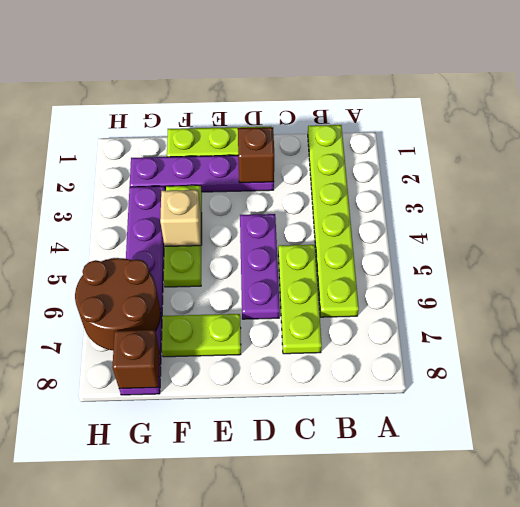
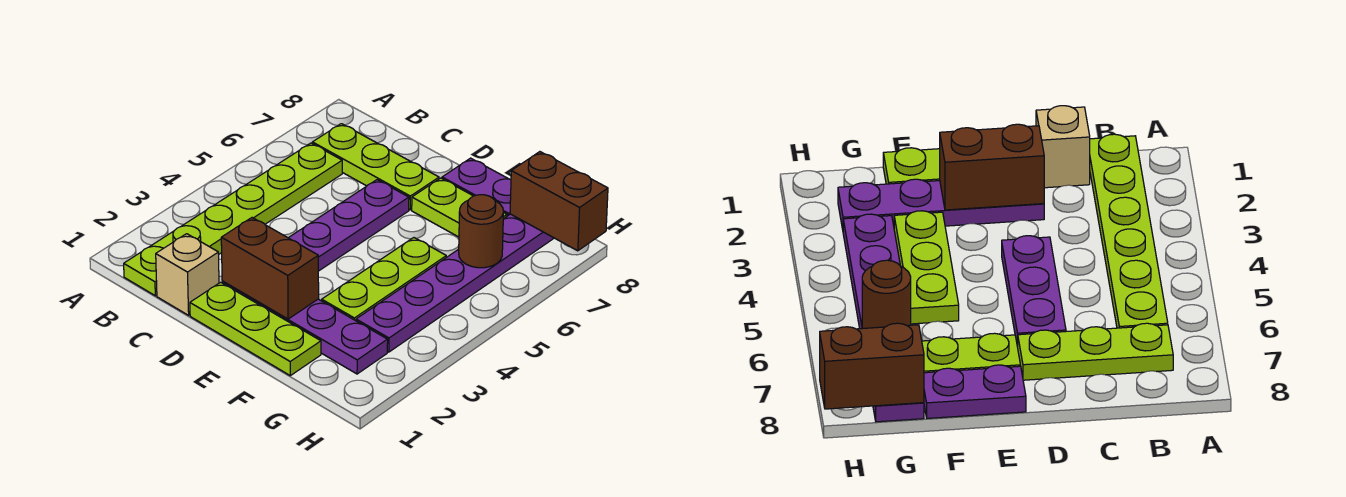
lime 1x3 plate [278,245,322,354] -> lime 1x3 plate turned to [312,124,439,210]
brown 1x1 brick [238,127,274,183] -> brown 1x2 brick [221,218,319,319]
none -> purple 1x2 plate [442,158,511,216]
tan 1x1 brick [160,190,201,247] -> tan 1x1 brick moved to [156,234,219,315]
brown 2x2 round brick [75,258,161,350] -> brown 1x1 round brick [459,195,503,268]
brown 1x1 brick [112,330,160,389] -> brown 1x2 brick [510,152,608,251]

